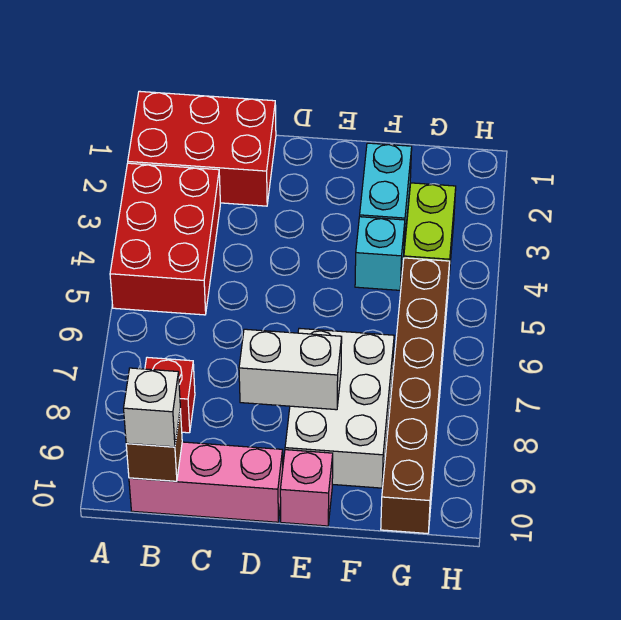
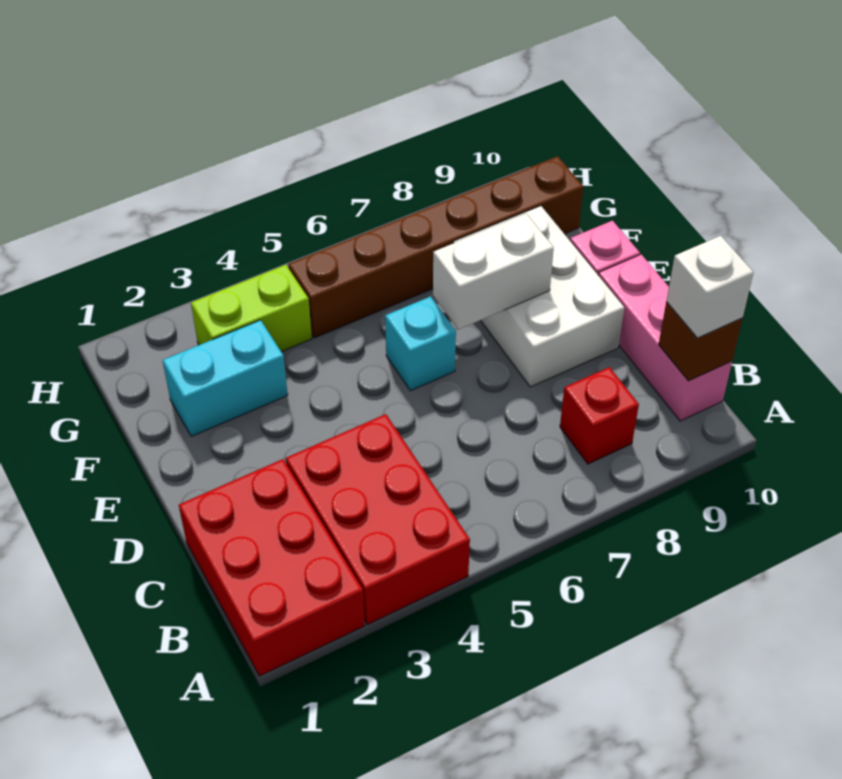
red 2x3 brick [110,163,220,315] -> red 2x3 brick turned to [286,414,470,625]
white 1x2 brick [239,329,342,410] -> white 1x2 brick turned to [433,214,554,329]
white 2x3 brick [285,328,394,488] -> white 2x3 brick turned to [453,206,624,387]
cyan 1x1 brick [355,217,405,290] -> cyan 1x1 brick moved to [385,297,456,391]

